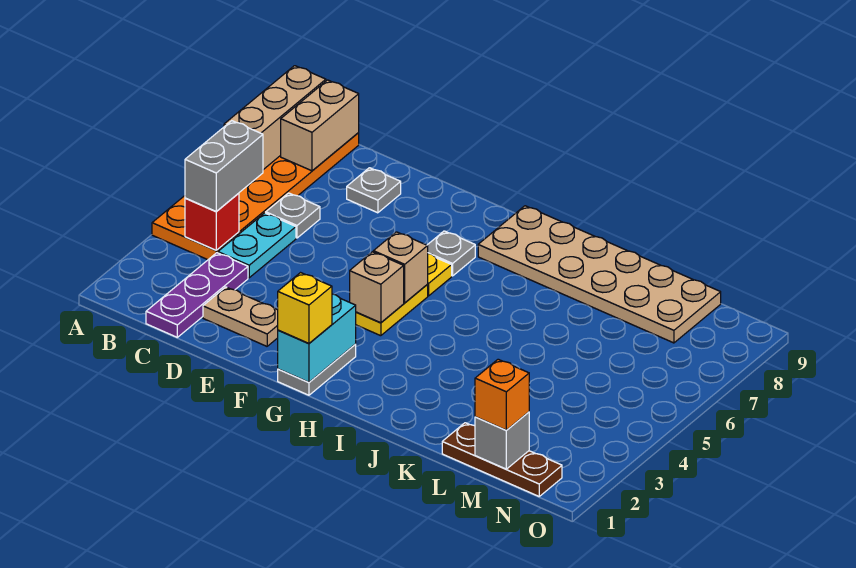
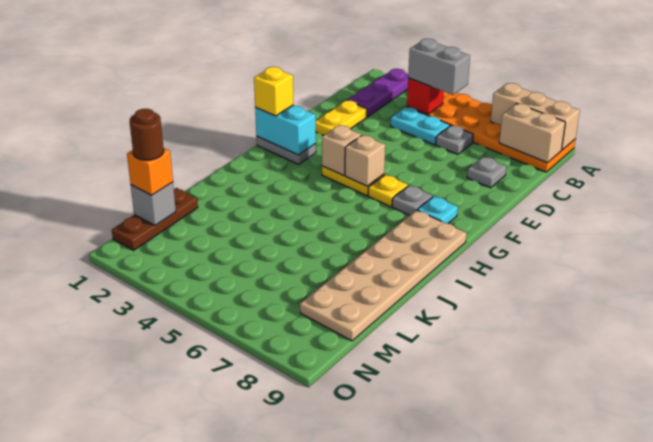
purple 1x3 plate [146,253,248,337] -> purple 1x3 plate turned to [348,69,408,117]
tan 1x2 plate [203,287,278,346] -> yellow 1x2 plate [316,100,367,135]
none -> cyan 1x1 plate [417,196,458,223]
none -> brown 1x1 round brick [130,109,164,160]

